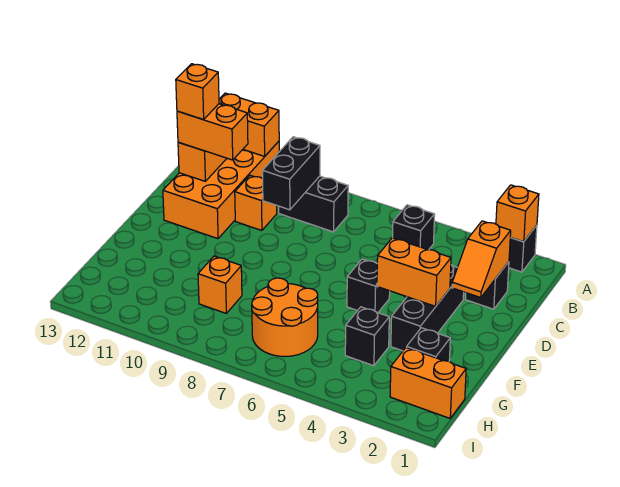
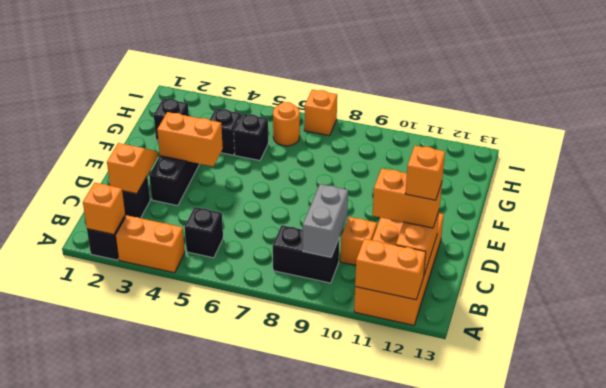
black 1x2 brick [263,137,320,210] -> grey 1x2 brick [303,184,348,257]
black 1x1 brick [347,259,390,313] -> black 1x1 brick moved to [234,114,268,160]
orange 2x2 round brick [252,278,318,357] -> orange 1x1 round brick [273,102,300,146]
orange 1x1 brick [198,256,242,313] -> orange 1x1 brick moved to [304,90,337,136]
orange 1x2 brick [390,348,466,418] -> orange 1x2 brick moved to [116,215,185,273]

